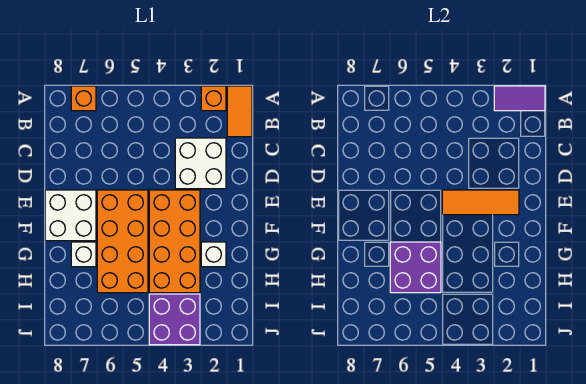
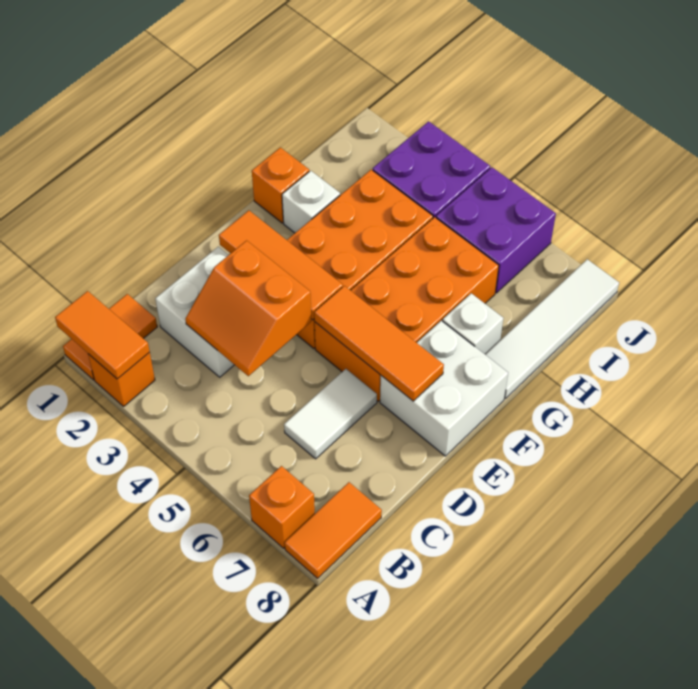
purple 1x2 tile [494,86,545,111] -> orange 1x2 tile [55,291,150,379]
none -> orange 1x2 tile [285,482,382,579]
none -> orange 2x2 slope [185,241,311,376]
none -> white 1x2 tile [284,369,377,459]
none -> orange 1x3 tile [314,286,444,401]
none -> orange 1x1 brick [252,147,309,223]
purple 2x2 brick [390,242,441,293] -> purple 2x2 brick moved to [436,167,556,293]
none -> white 1x4 tile [485,259,619,399]

